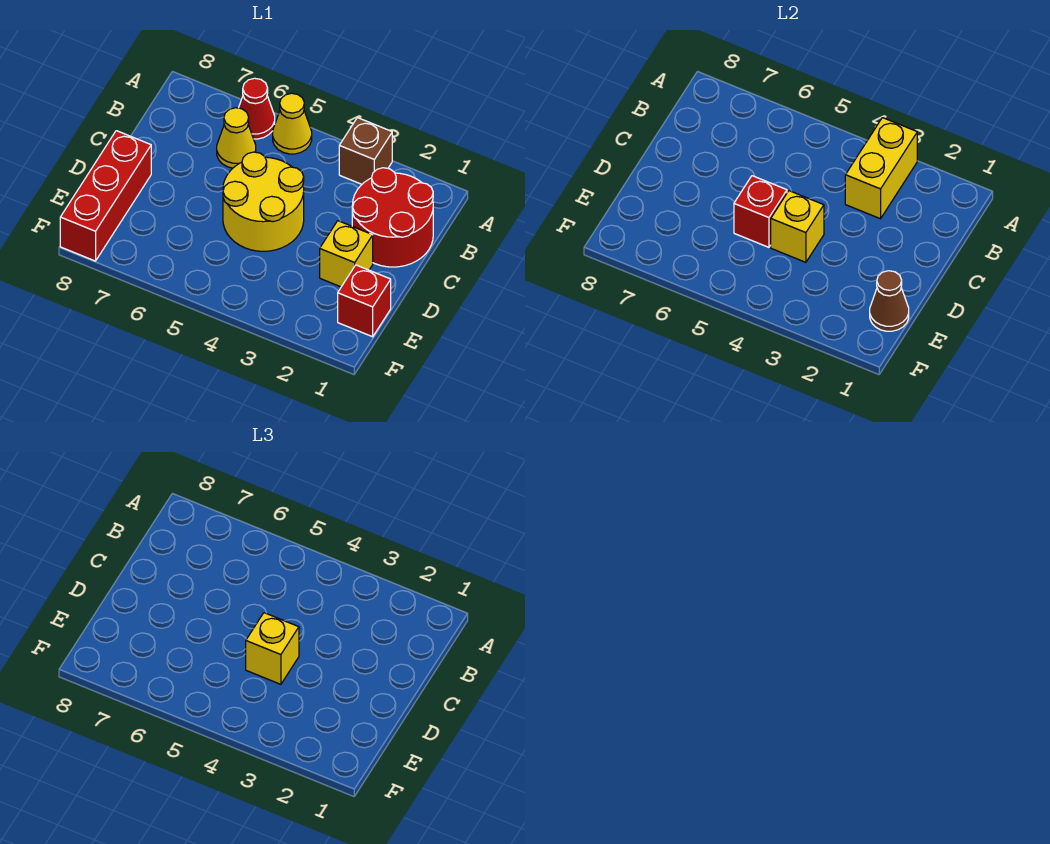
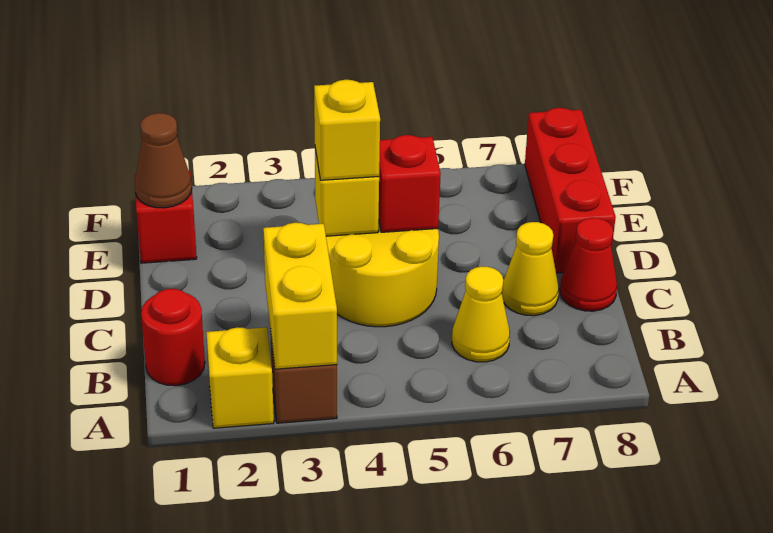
yellow 1x1 cone [273,93,312,154] -> yellow 1x1 cone moved to [502,222,559,316]
red 1x1 cone [239,78,275,139] -> red 1x1 cone moved to [560,218,617,311]
red 2x2 round brick [352,168,433,267] -> red 1x1 round brick [141,289,205,386]
yellow 1x1 brick [320,221,373,287] -> yellow 1x1 brick moved to [206,327,274,428]

